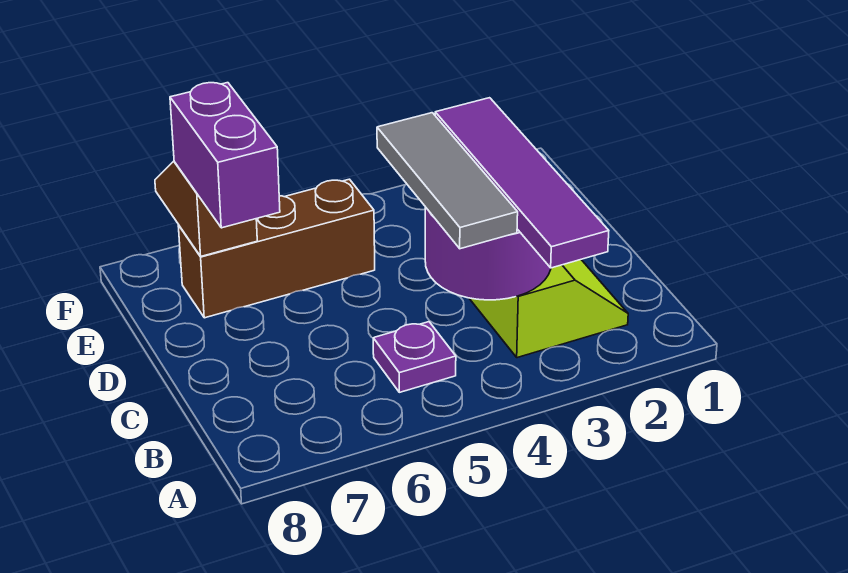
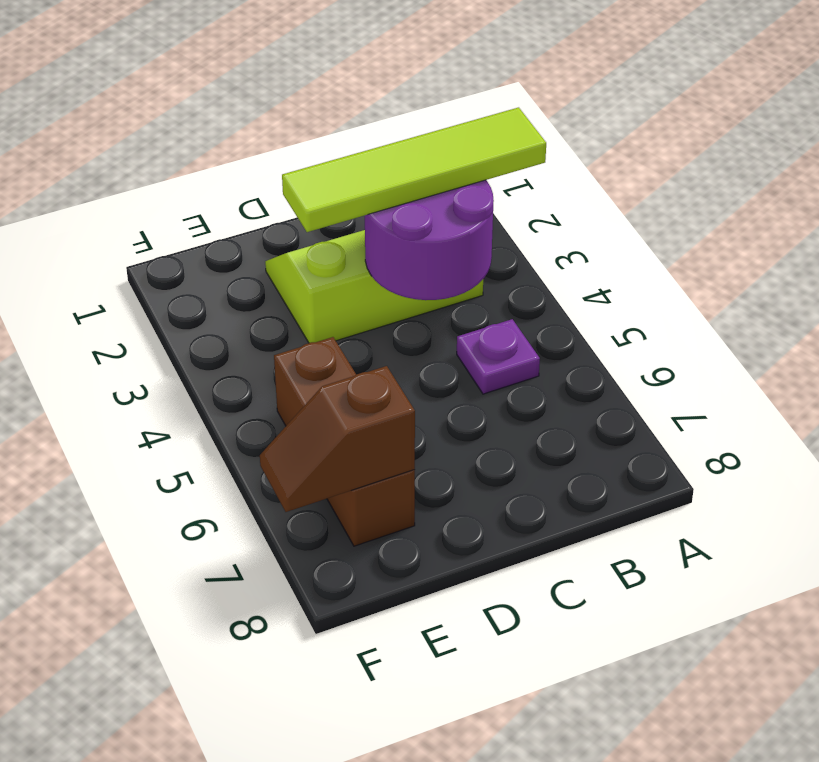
purple 1x4 tile [435,98,609,268] -> lime 1x4 tile [282,107,546,232]
grey 1x3 tile [377,113,518,249] -> none
purple 1x2 brick [170,83,280,228] -> none

